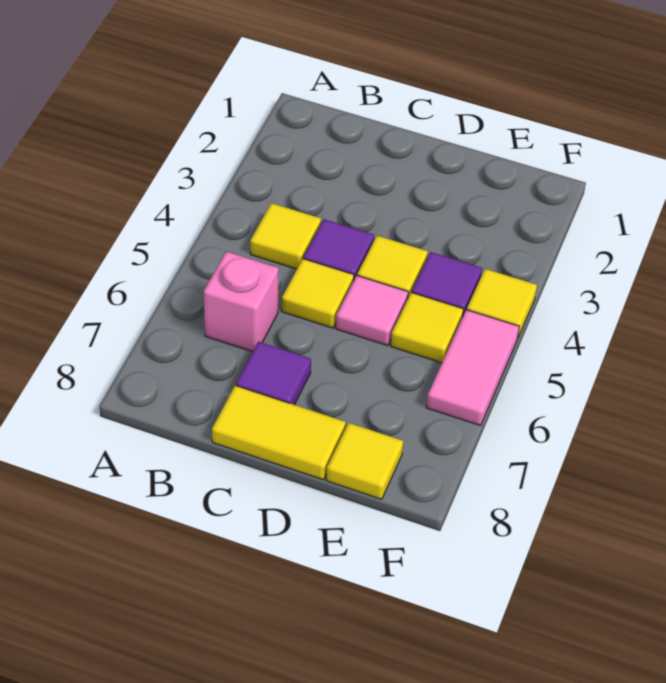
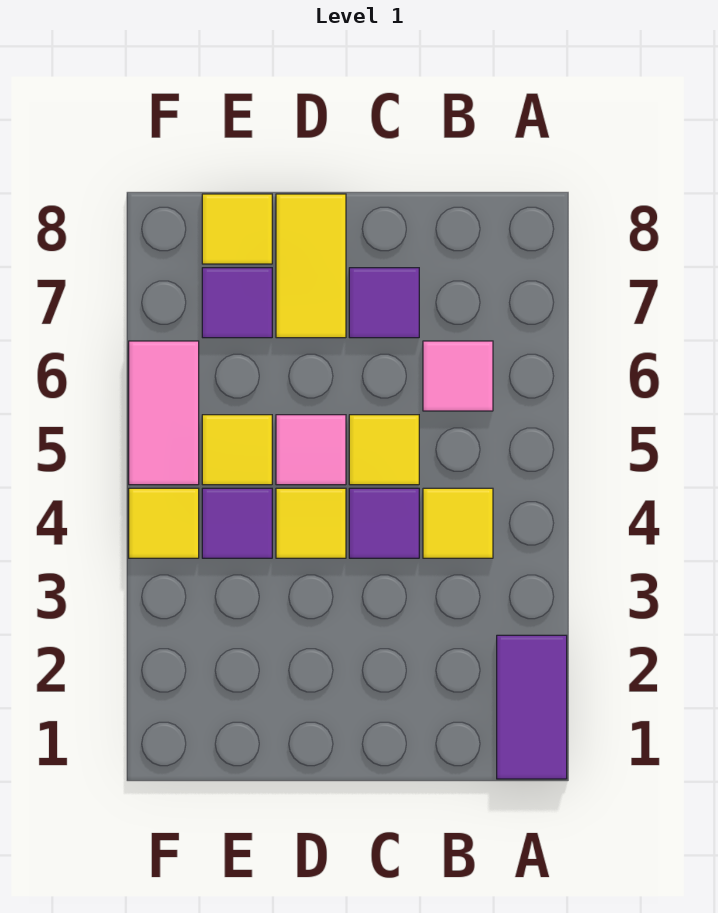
none -> purple 1x2 tile [497,635,567,779]
pink 1x1 brick [204,251,279,352] -> pink 1x1 tile [423,341,493,411]
yellow 1x2 tile [212,385,346,480] -> yellow 1x2 tile turned to [276,194,346,338]
none -> purple 1x1 tile [202,268,272,338]

